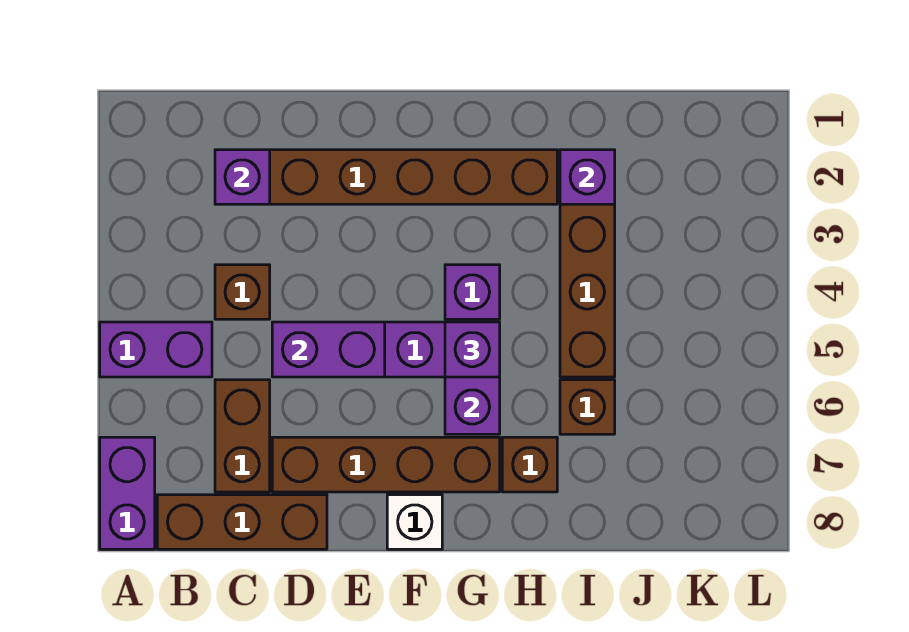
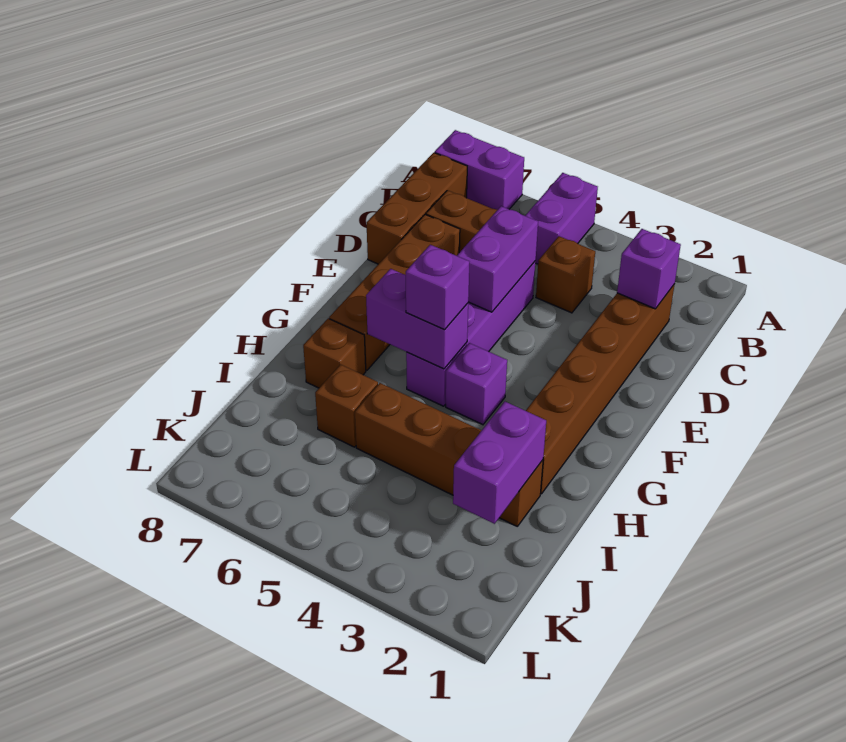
white 1x1 brick [387,495,442,549] -> none
purple 1x1 brick [560,150,615,204] -> purple 1x2 brick [453,402,546,524]

